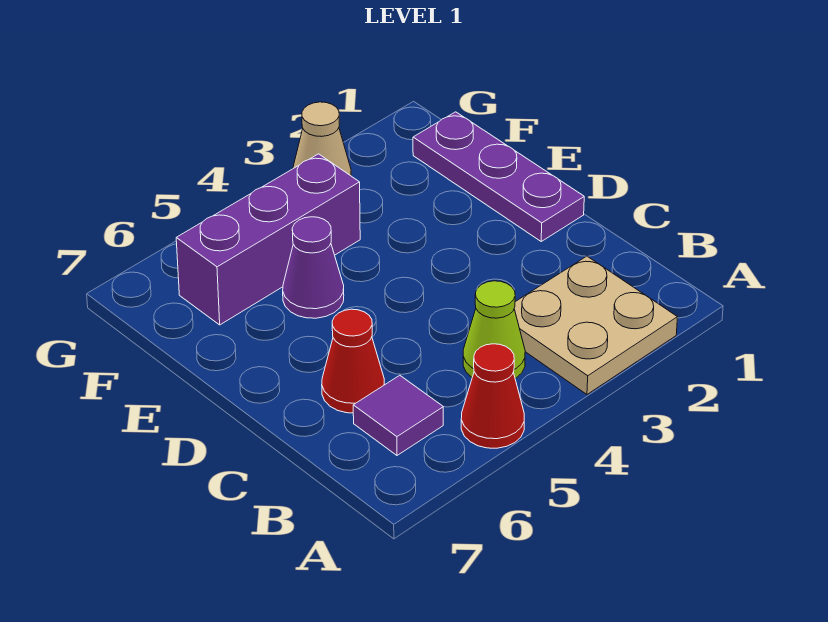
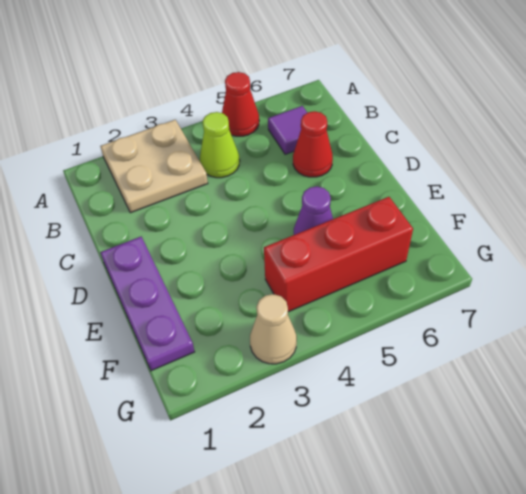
purple 1x3 brick [176,154,360,325] -> red 1x3 brick [264,197,413,312]

